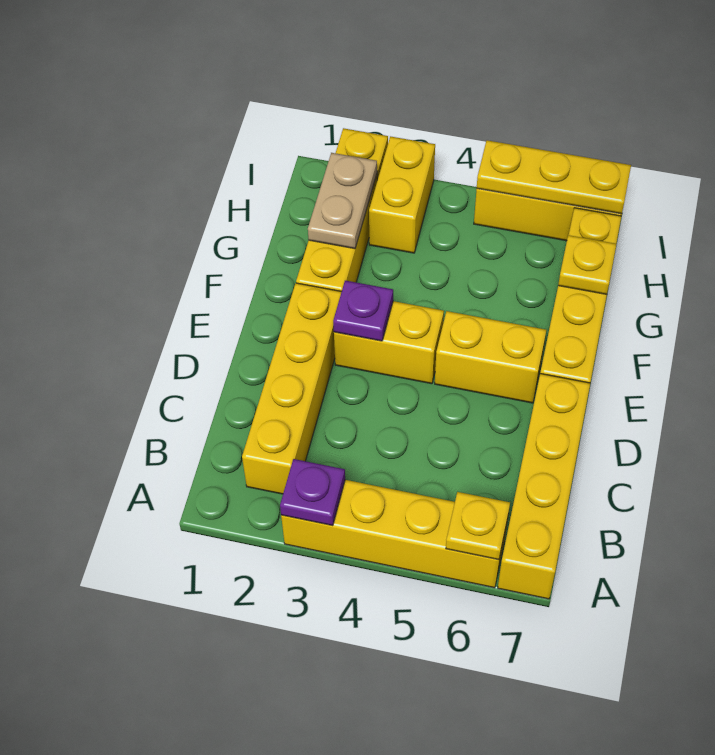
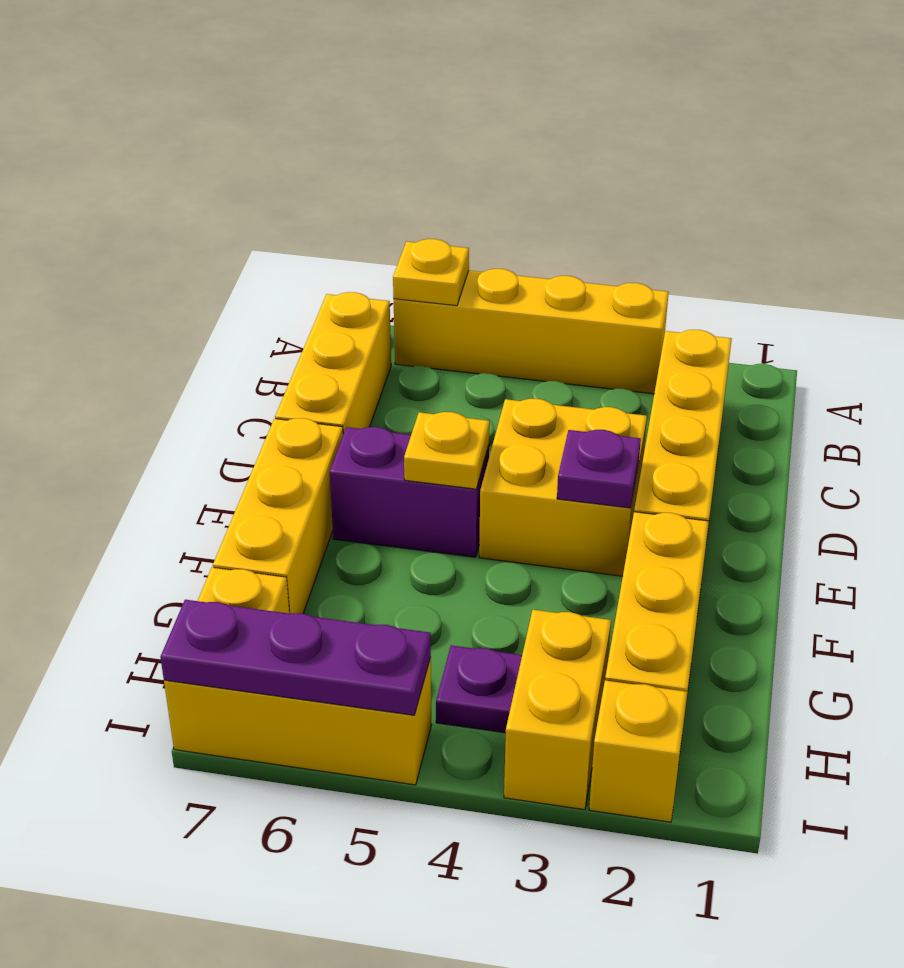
purple 1x1 plate [280,459,345,526] -> purple 1x1 plate moved to [436,645,522,733]
yellow 1x4 brick [498,374,590,599] -> yellow 1x3 brick [275,292,391,434]
yellow 1x2 brick [334,301,444,384] -> yellow 2x2 brick [479,399,647,576]
yellow 1x2 brick [435,311,546,403] -> purple 1x2 brick [330,427,489,557]
tan 1x2 plate [308,153,377,249] -> none
yellow 1x1 plate [558,235,617,294] -> yellow 1x1 plate moved to [404,412,489,489]
yellow 1x3 plate [477,140,631,214] -> purple 1x3 plate [160,600,431,715]

